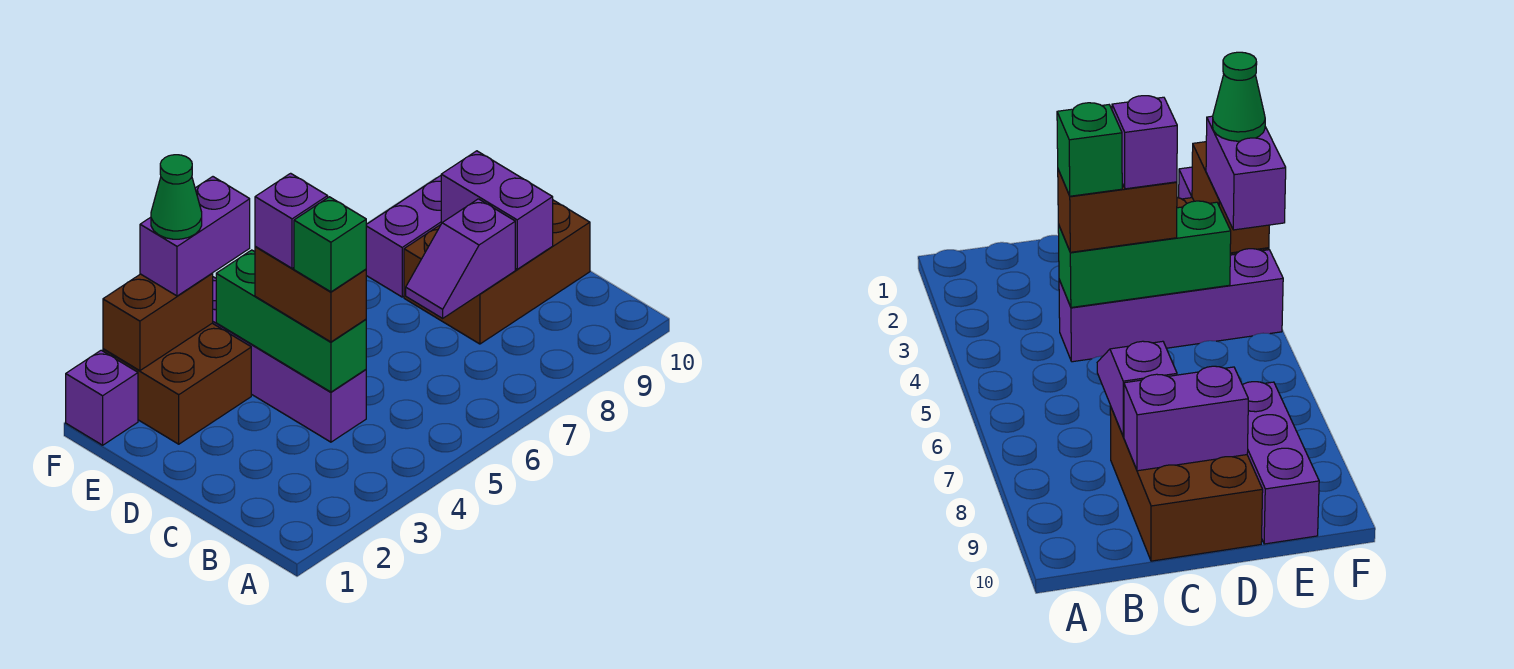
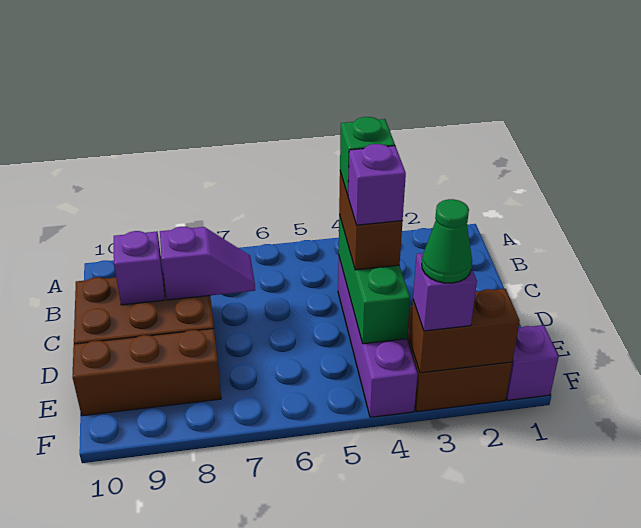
purple 1x2 brick [441,151,553,269] -> purple 1x1 brick [114,231,165,305]
purple 1x3 brick [366,176,441,297] -> brown 1x3 brick [73,329,221,416]
purple 1x2 brick [140,177,250,296] -> purple 1x1 brick [413,253,477,331]

